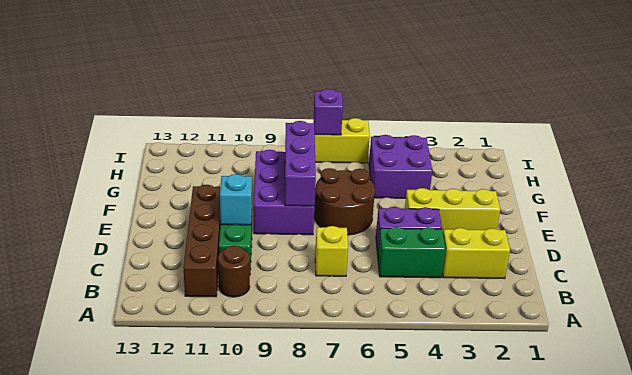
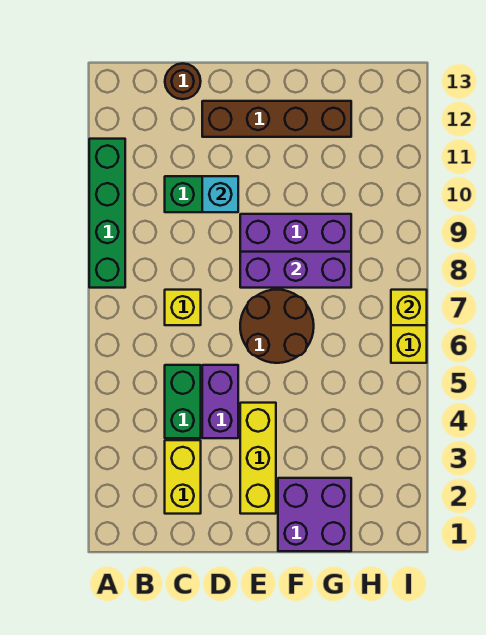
none -> green 1x4 brick [89,139,125,288]
brown 1x1 round brick [218,246,250,297] -> brown 1x1 round brick moved to [165,63,201,99]
brown 1x4 brick [183,185,221,297] -> brown 1x4 brick moved to [202,101,351,137]
purple 2x2 brick [369,135,432,198] -> purple 2x2 brick moved to [278,478,351,551]
purple 1x1 brick [314,89,343,135] -> yellow 1x1 brick [391,290,427,325]

